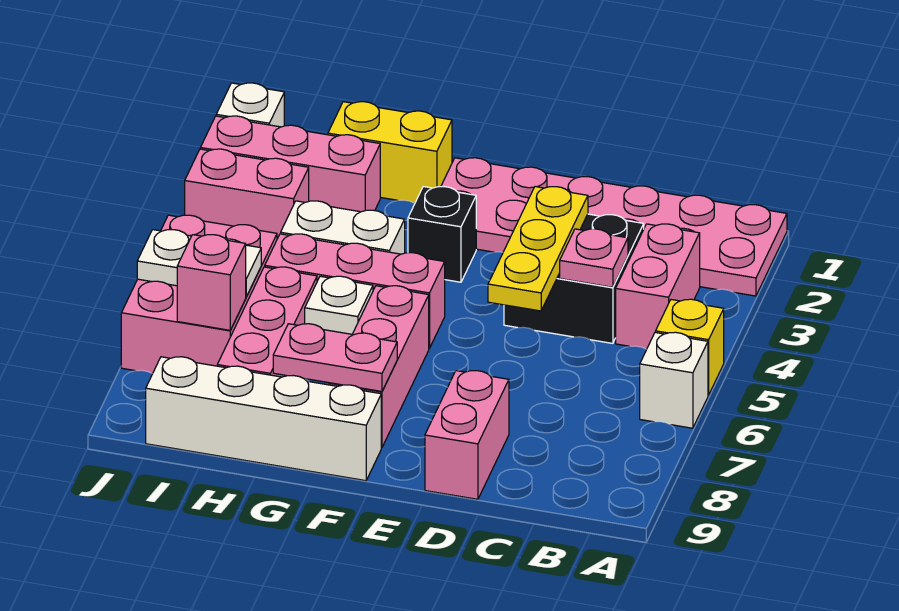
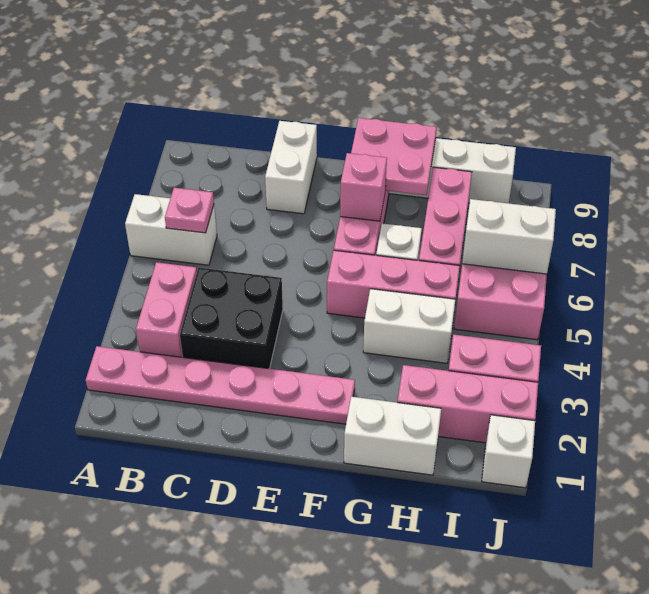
pink 2x6 plate [441,158,787,296] -> pink 1x6 plate [86,346,355,424]
yellow 1x1 brick [656,299,724,395] -> none
white 1x1 brick [640,332,708,428] -> white 1x2 brick [125,194,217,265]
pink 1x1 plate [560,229,628,287] -> pink 1x1 plate moved to [165,188,214,233]
yellow 1x3 plate [488,187,588,311] -> none
pink 1x2 brick [425,371,509,499] -> white 1x2 brick [265,121,317,214]
black 1x1 brick [408,187,476,282] -> none
pink 1x2 plate [273,324,397,391] -> pink 2x2 plate [351,118,436,195]
yellow 1x2 brick [328,102,452,203] -> white 1x2 brick [344,397,441,475]
white 1x2 plate [137,230,261,297] -> white 1x2 brick [462,199,556,274]
pink 1x1 brick [177,235,246,330] -> pink 1x1 brick moved to [340,153,387,221]

